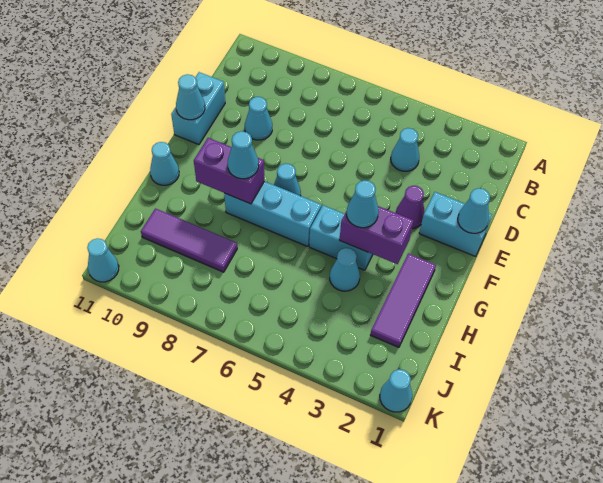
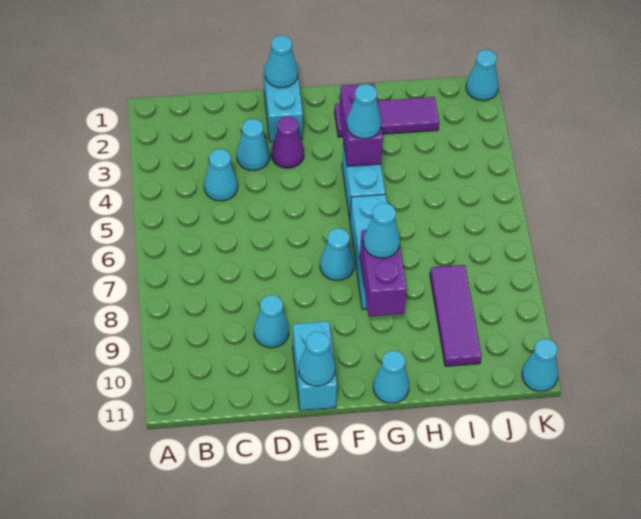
cyan 1x2 brick [171,72,225,145] -> cyan 1x2 brick turned to [293,321,337,411]
cyan 1x1 cone [330,248,360,291] -> cyan 1x1 cone moved to [237,119,270,171]

